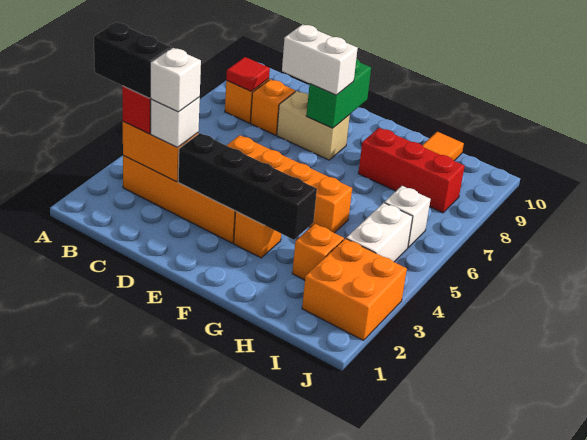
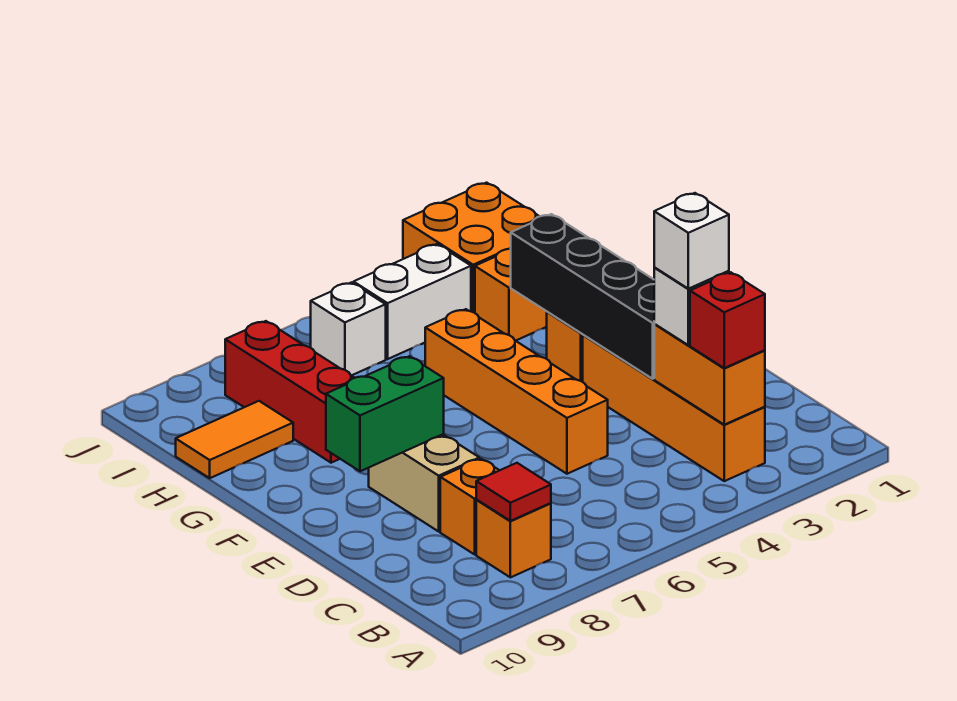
black 1x2 brick [94,22,172,98] -> none
white 1x2 brick [282,24,358,95] -> none

